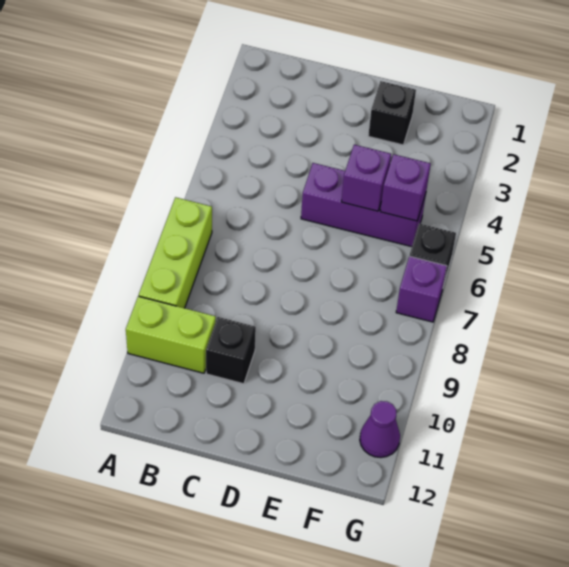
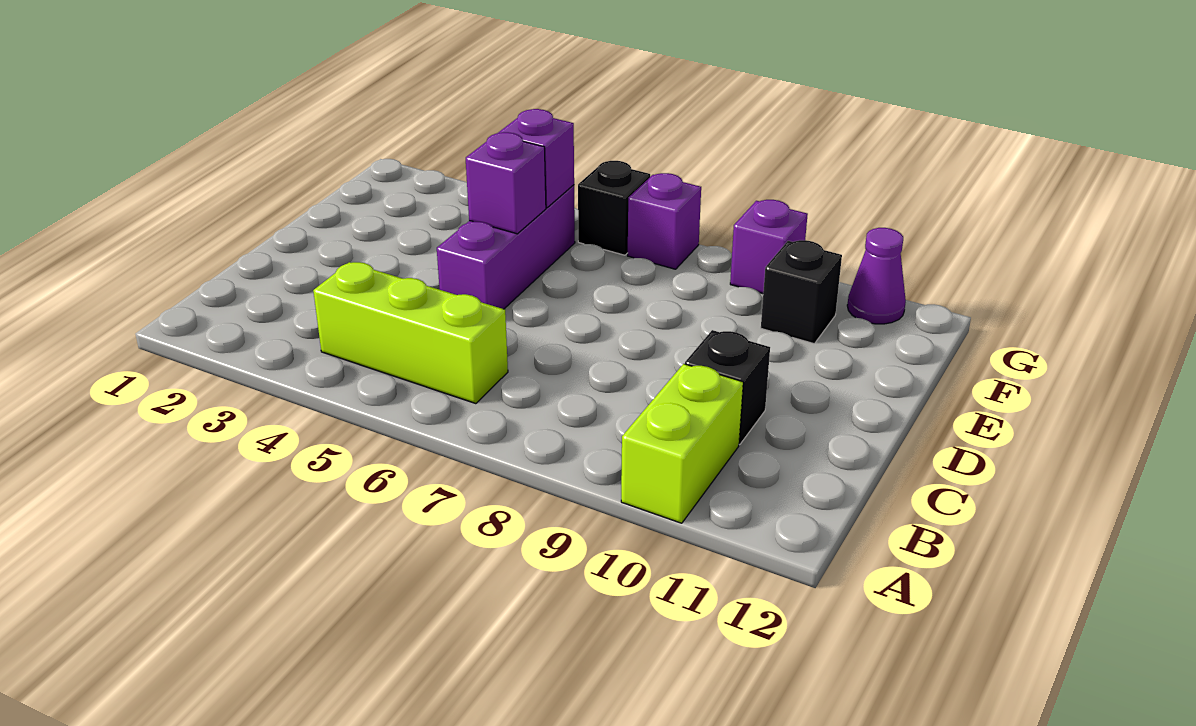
lime 1x3 brick [139,197,212,308] -> lime 1x3 brick moved to [313,262,508,404]
black 1x1 brick [368,81,416,145] -> black 1x1 brick moved to [761,240,842,344]
none -> purple 1x1 brick [730,200,808,294]

